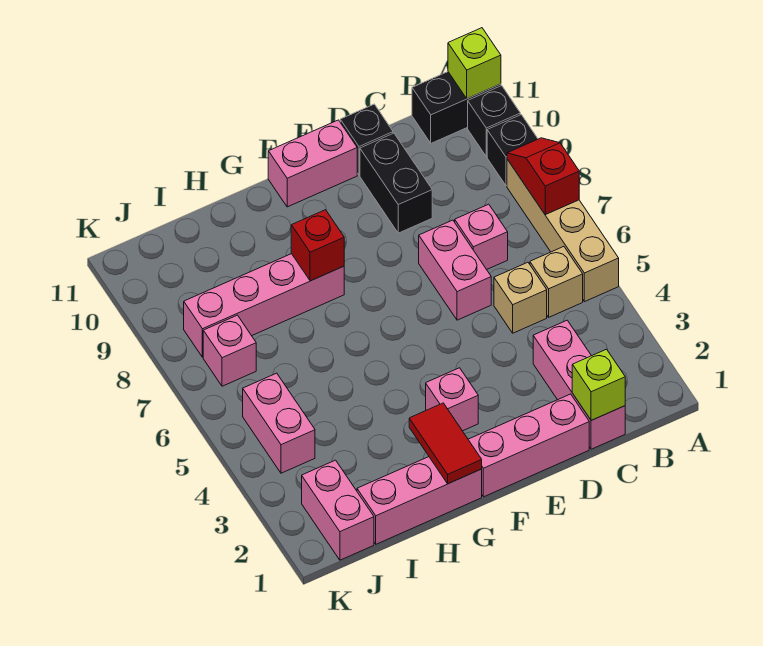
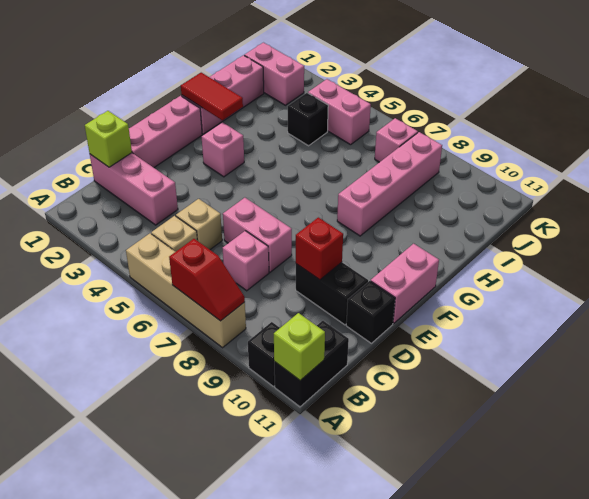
black 1x1 brick [487,115,538,186] -> black 1x1 brick moved to [288,93,328,146]
red 1x1 brick [291,210,344,281] -> red 1x1 brick moved to [296,217,343,280]

